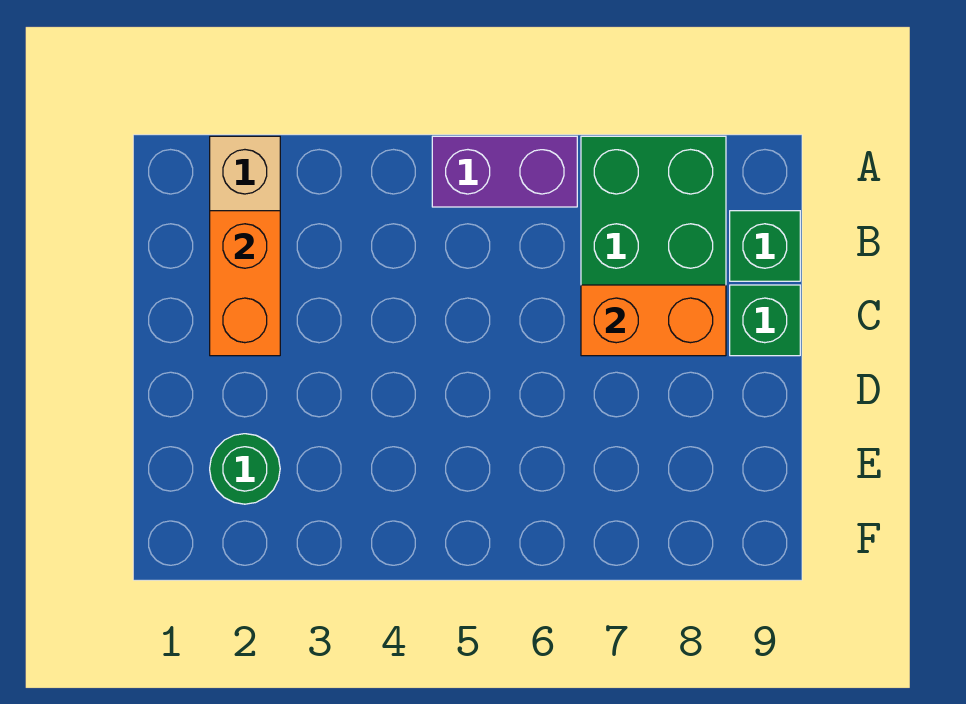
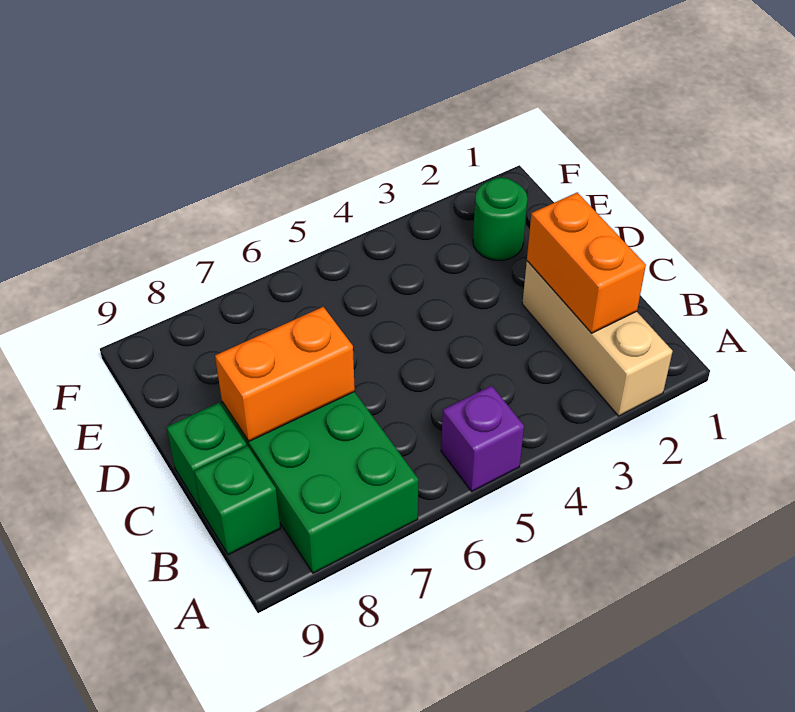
purple 1x2 brick [432,136,577,207] -> purple 1x1 brick [441,386,524,491]

